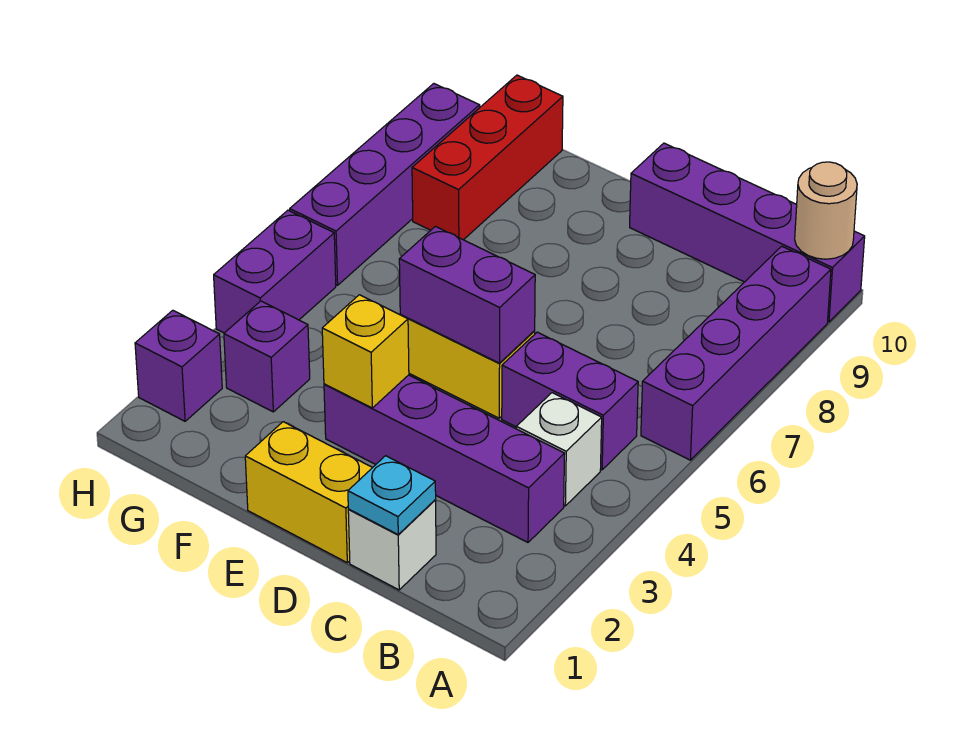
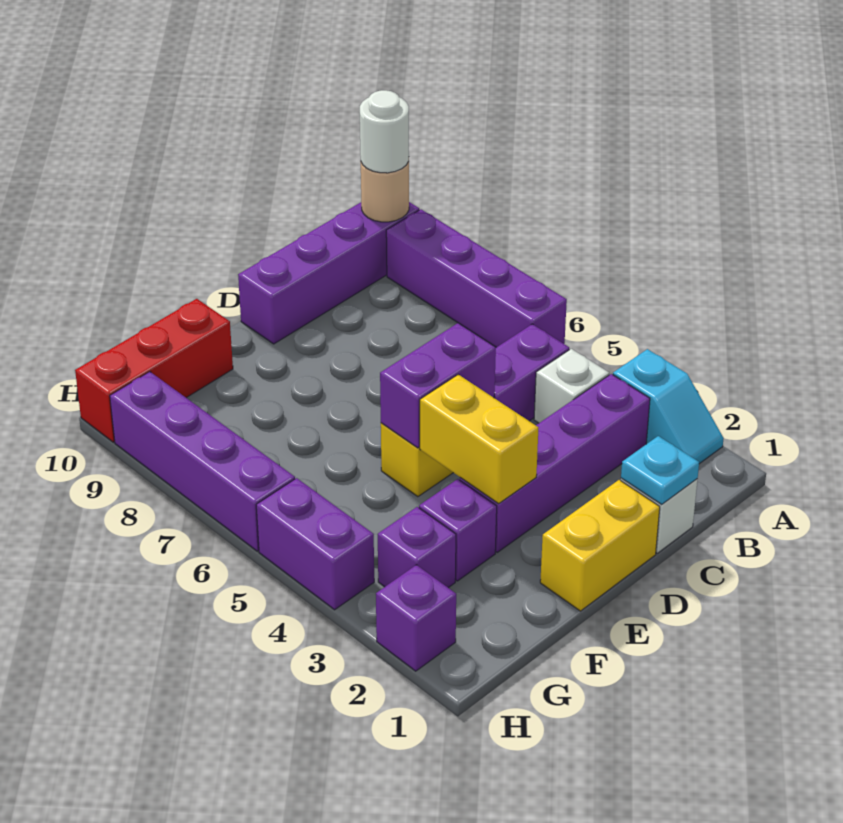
none -> cyan 1x2 slope [613,349,724,464]
none -> white 1x1 round brick [360,90,409,173]
yellow 1x1 brick [322,295,409,408] -> yellow 1x2 brick [420,375,538,503]
none -> purple 1x1 brick [419,479,497,581]
red 1x3 brick [412,75,563,240] -> red 1x3 brick turned to [75,299,233,442]

